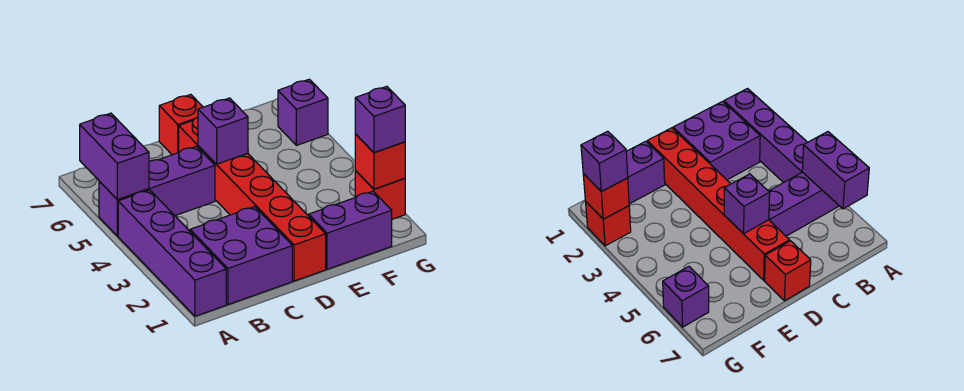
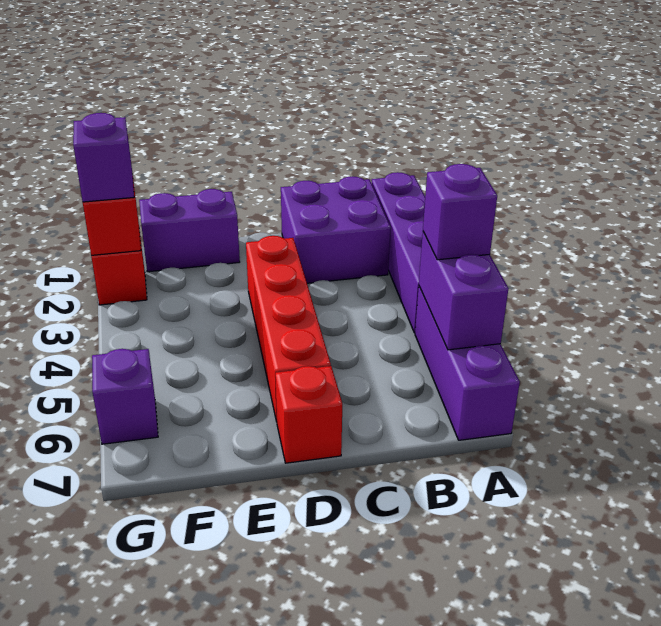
purple 1x3 brick [99,146,215,236] -> purple 1x3 brick turned to [415,287,520,440]
red 1x6 brick [179,117,326,281] -> red 1x4 brick [246,236,331,422]
purple 1x1 brick [198,98,248,164] -> purple 1x1 brick moved to [423,164,497,260]

